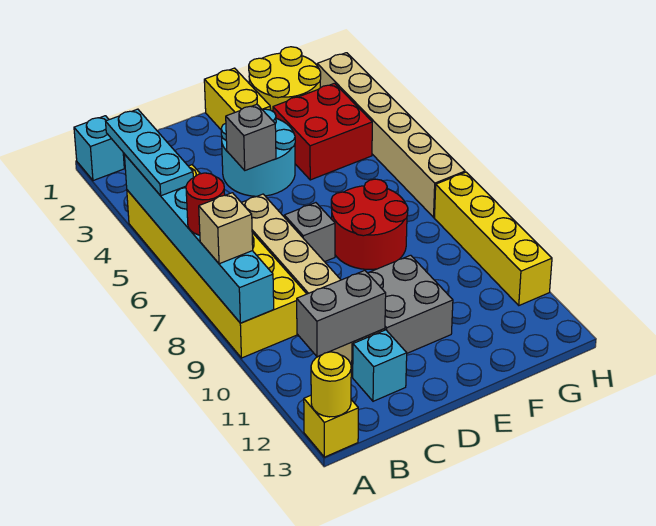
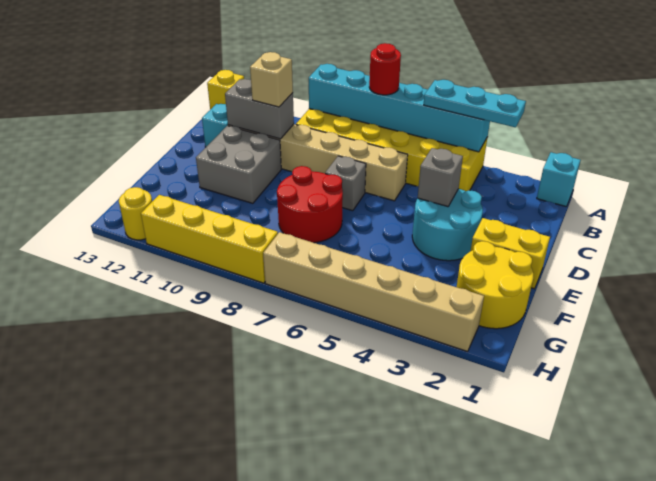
tan 1x1 brick [199,193,253,264] -> tan 1x1 brick moved to [250,52,293,107]
yellow 1x1 round brick [311,352,351,417] -> yellow 1x1 round brick moved to [119,187,152,240]
grey 1x2 brick [297,270,386,357] -> grey 1x2 brick turned to [225,79,294,139]
red 2x2 brick [273,83,372,180] -> none

